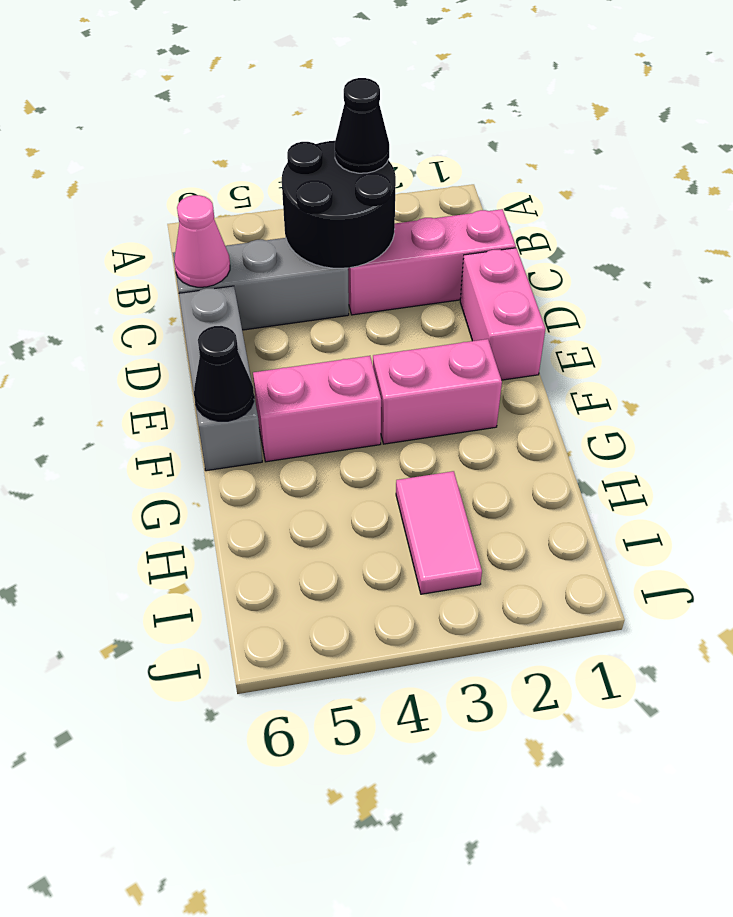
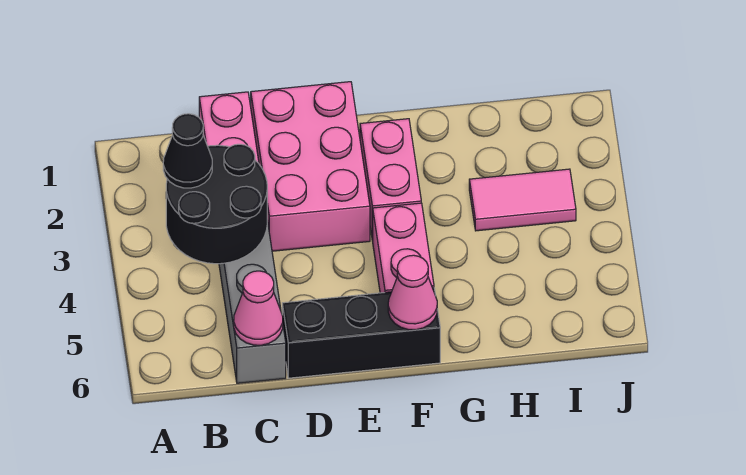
pink 1x2 brick [460,248,545,380] -> pink 2x3 brick [251,82,370,251]
grey 1x3 brick [179,286,262,471] -> black 1x3 brick [282,288,440,378]
black 1x1 cone [194,326,254,421] -> pink 1x1 cone [388,255,437,330]

